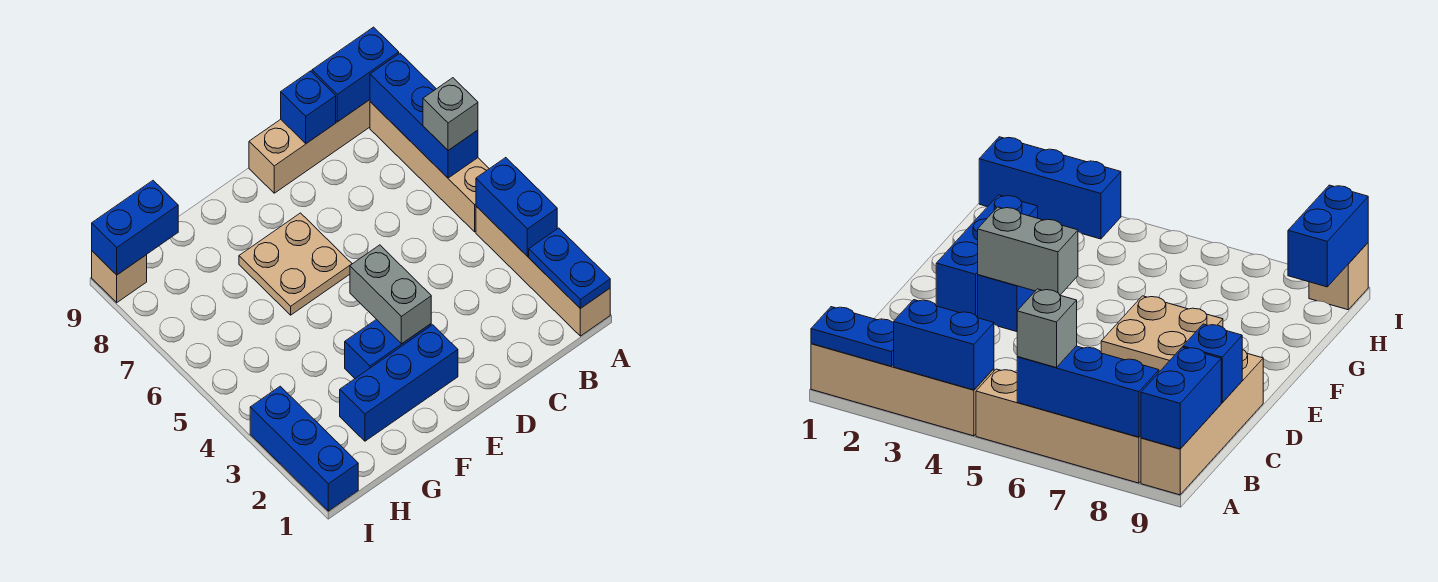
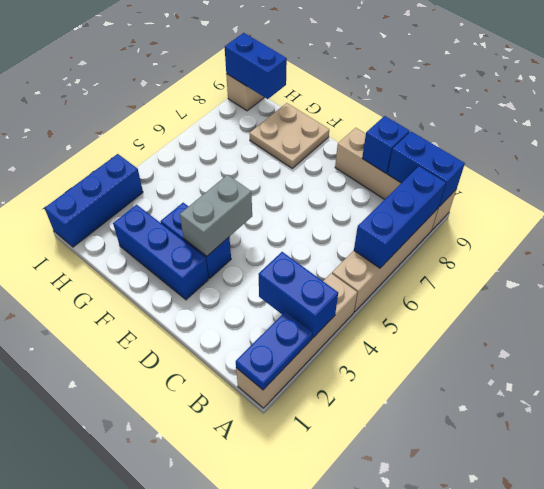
blue 1x2 brick [476,158,557,256] -> blue 1x2 brick turned to [259,252,338,338]
grey 1x1 brick [423,78,478,150] -> none
tan 2x2 plate [239,213,352,315] -> tan 2x2 plate moved to [250,103,329,168]

